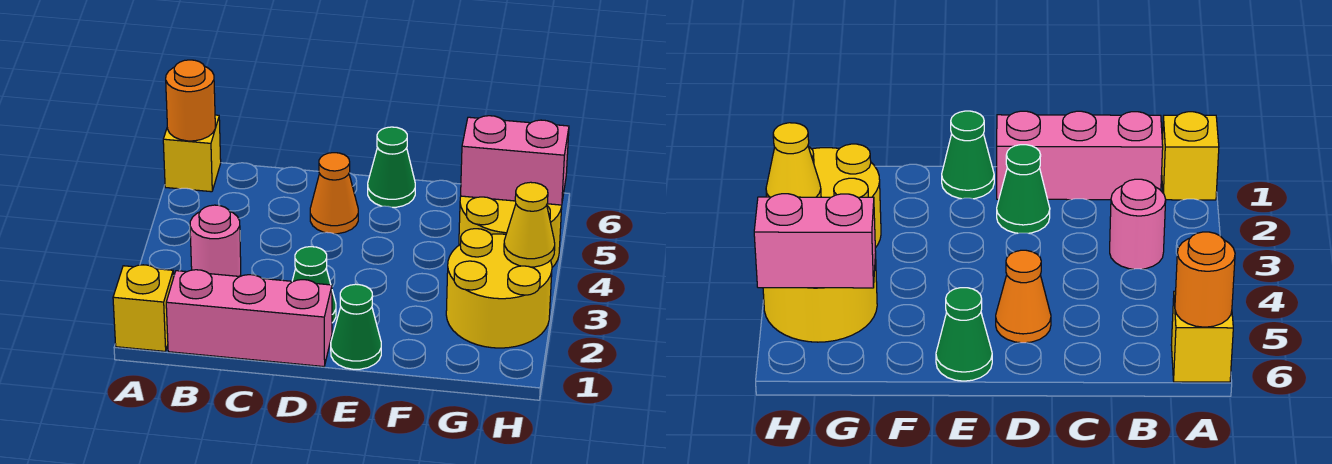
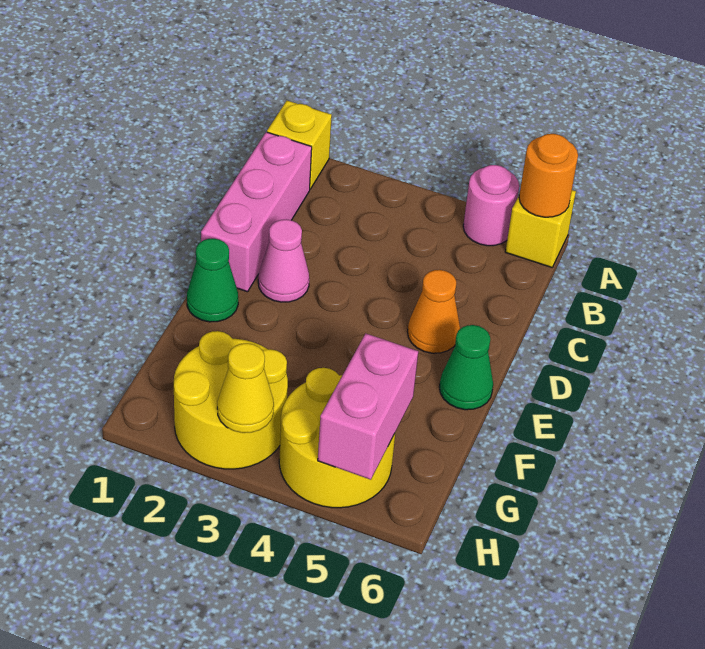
pink 1x1 round brick [190,205,241,276] -> pink 1x1 round brick moved to [463,165,519,246]
green 1x1 cone [292,247,336,323] -> pink 1x1 cone [258,219,309,302]

